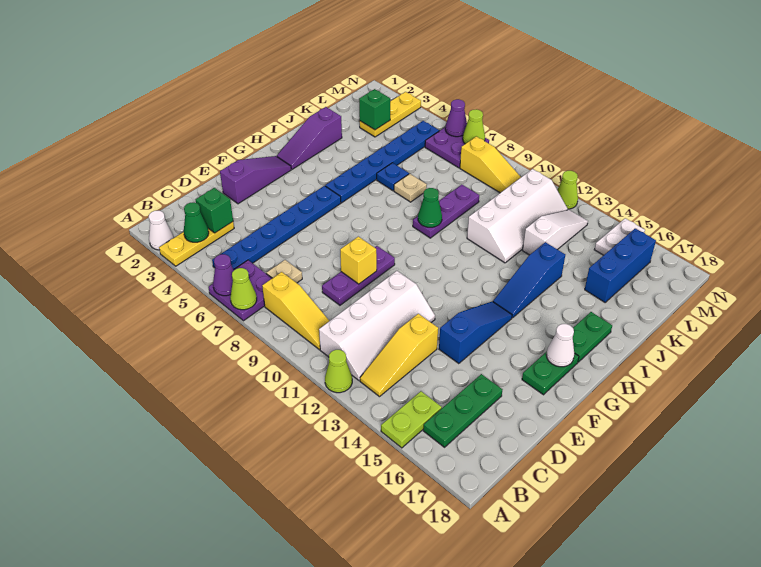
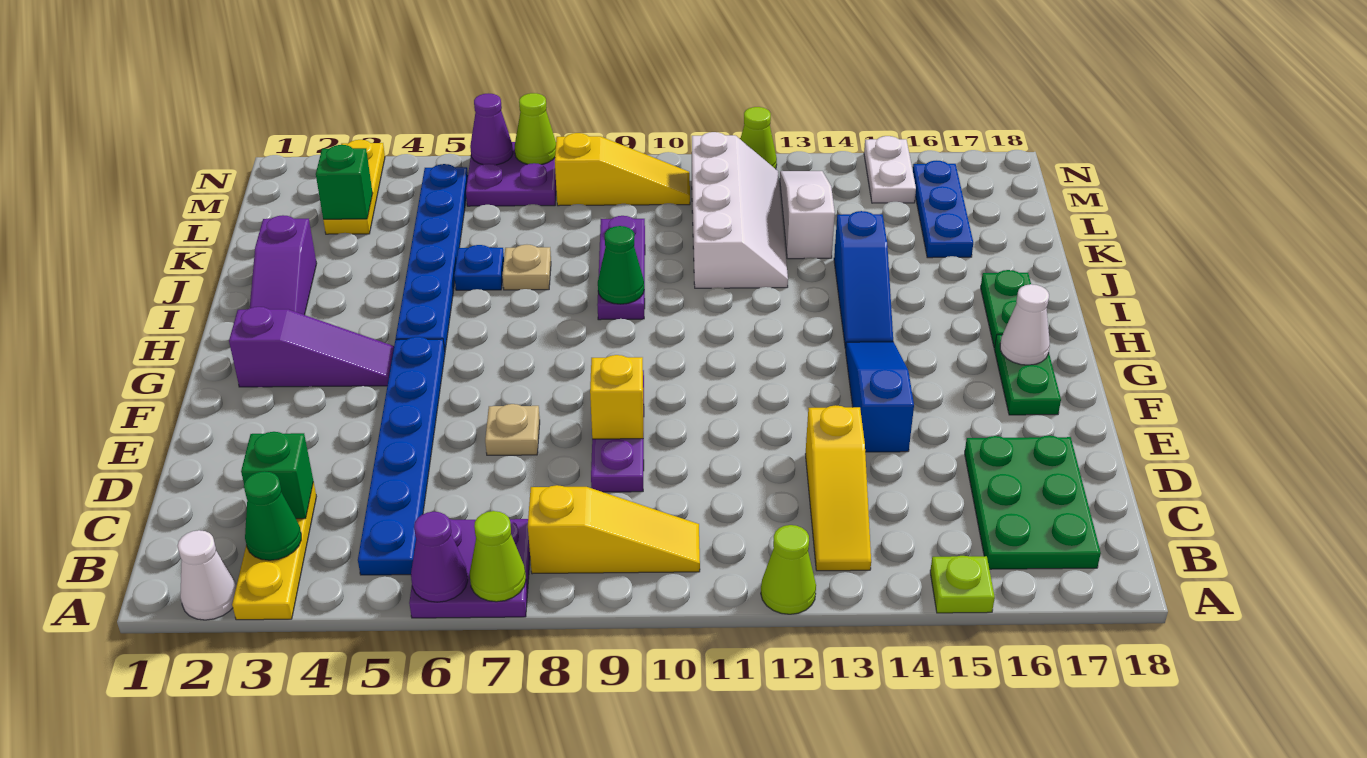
lime 1x2 plate [381,391,442,448] -> lime 1x1 plate [930,556,995,613]
white 2x4 slope [319,271,435,380] -> none
green 1x3 plate [423,374,502,447] -> green 2x3 plate [965,436,1101,569]
tan 1x1 plate [266,260,302,283] -> tan 1x1 plate moved to [485,404,540,455]
purple 1x3 slope [220,156,291,204] -> purple 1x3 slope turned to [229,307,394,387]
blue 1x3 brick [585,228,656,302] -> blue 1x3 plate [913,161,973,258]

